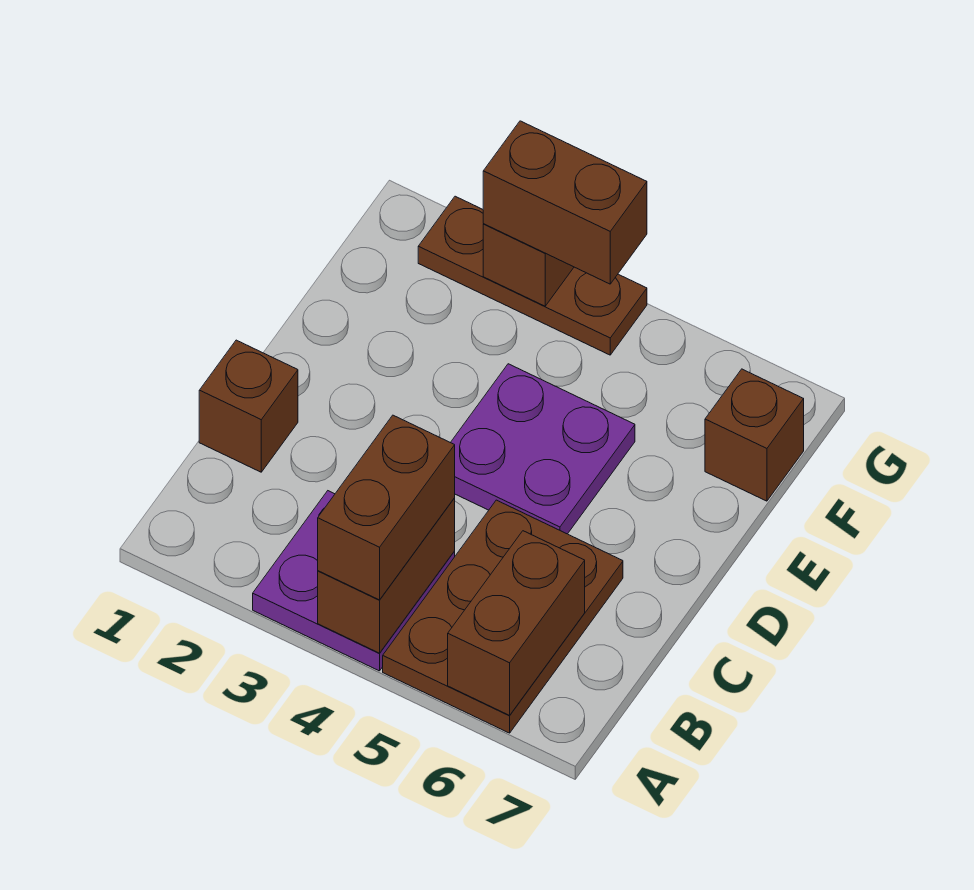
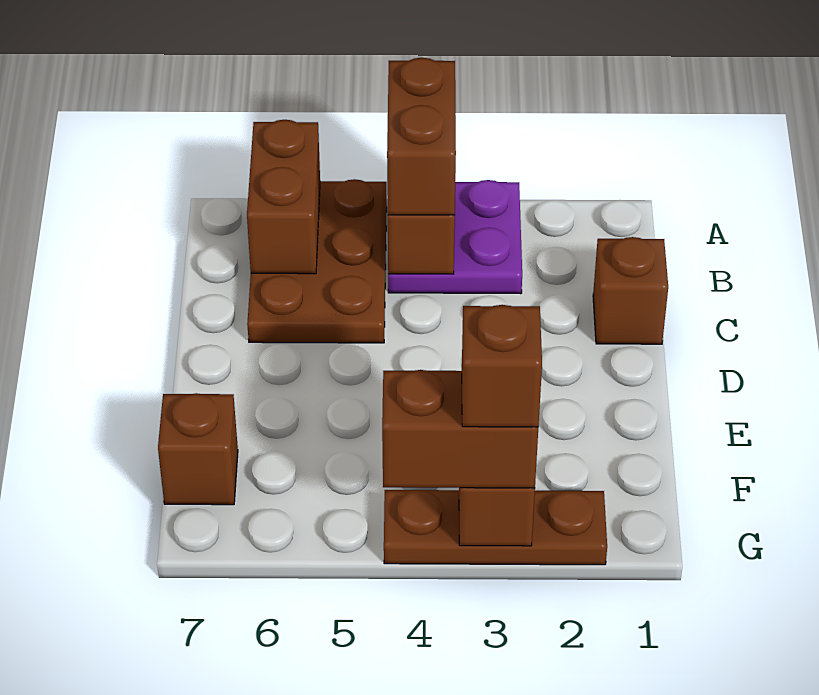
purple 2x2 plate [450,364,635,534] -> none
none -> brown 1x1 brick [462,305,542,427]

